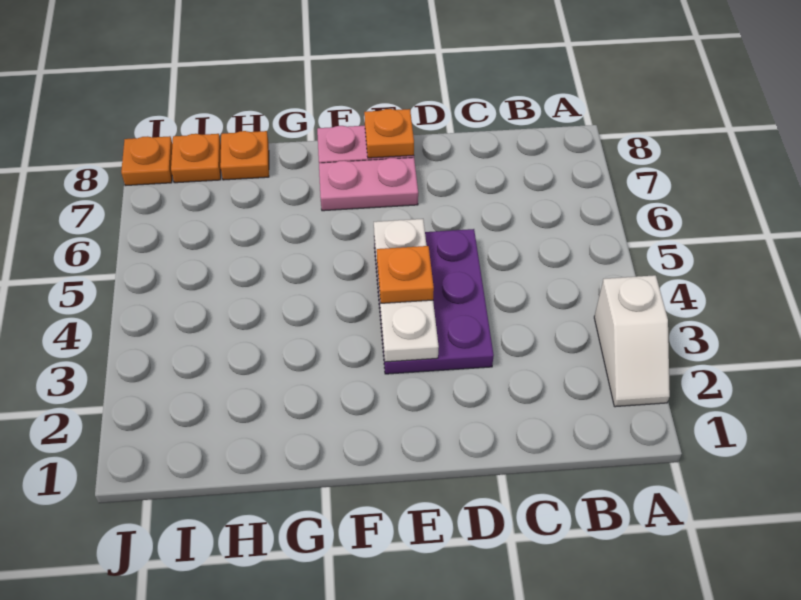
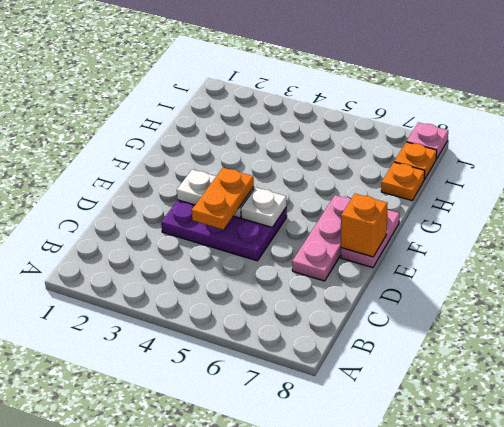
white 1x2 slope [594,275,670,407] -> none
orange 1x1 plate [377,246,434,303] -> orange 1x2 plate [192,168,254,229]
pink 1x2 plate [319,158,418,211] -> pink 1x3 plate [292,195,351,281]
orange 1x1 plate [364,109,414,158] -> orange 1x1 brick [341,194,388,257]
orange 1x1 plate [121,136,172,186] -> pink 1x1 plate [407,122,448,159]

